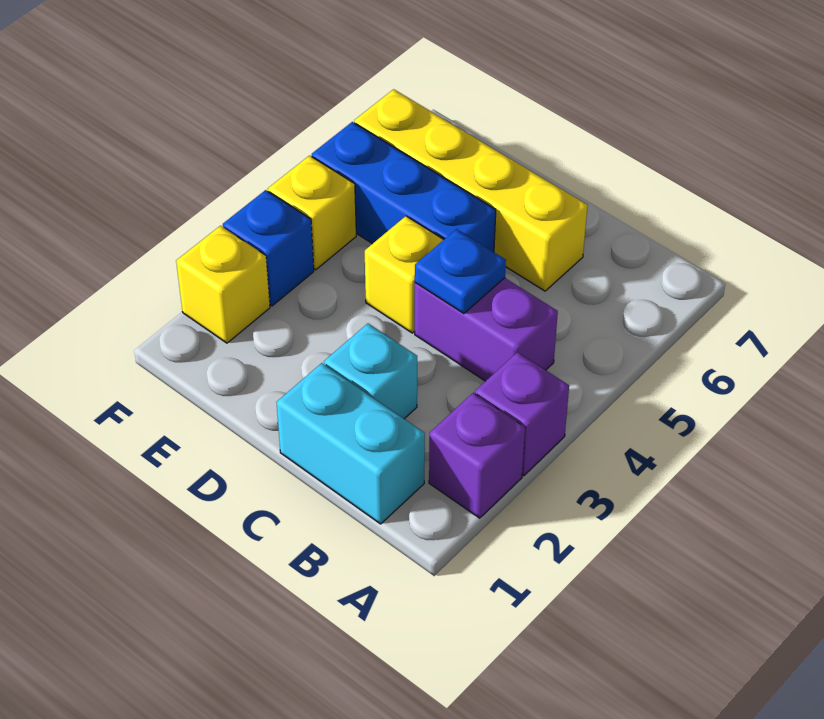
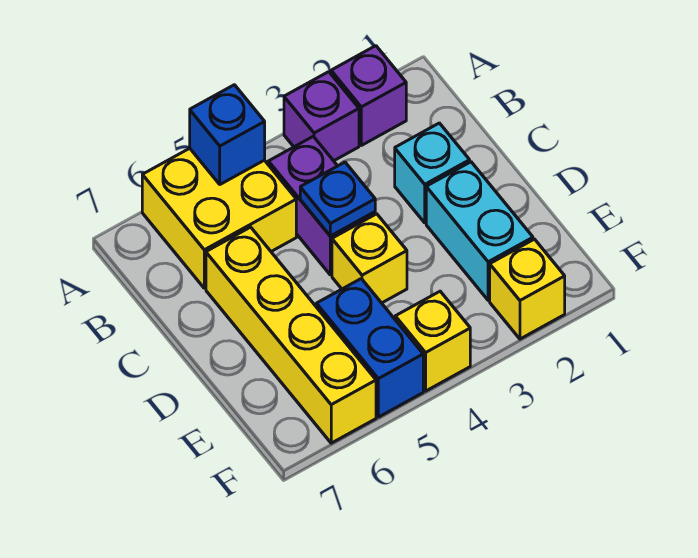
none -> yellow 2x2 brick [142,148,296,288]
cyan 1x2 brick [276,363,425,524] -> cyan 1x2 brick moved to [426,162,533,300]
blue 1x3 brick [312,122,496,252] -> blue 1x2 brick [316,279,423,417]
blue 1x1 brick [223,190,314,306] -> blue 1x1 brick moved to [190,85,265,184]

